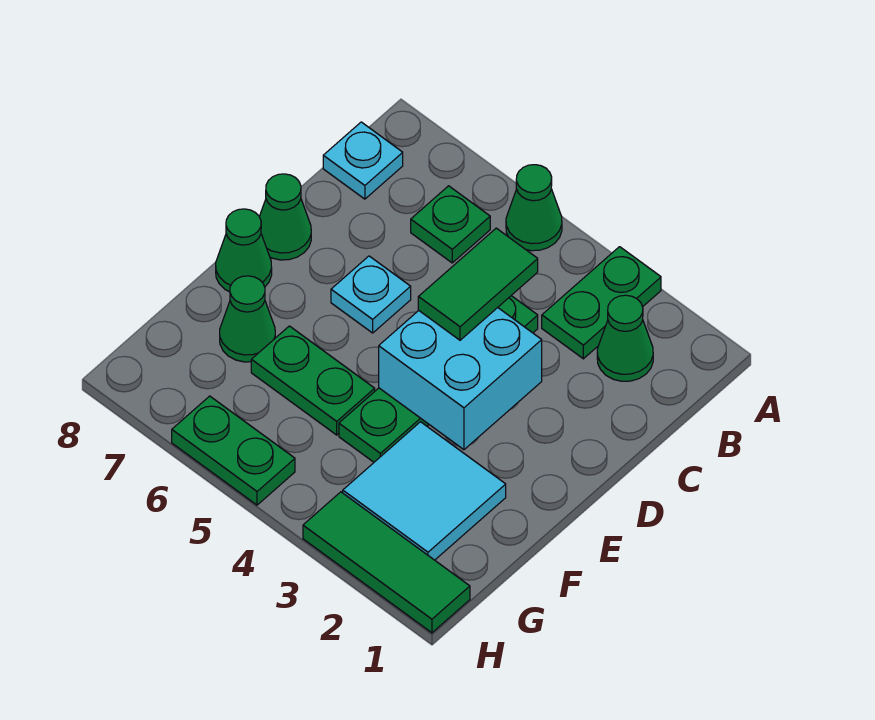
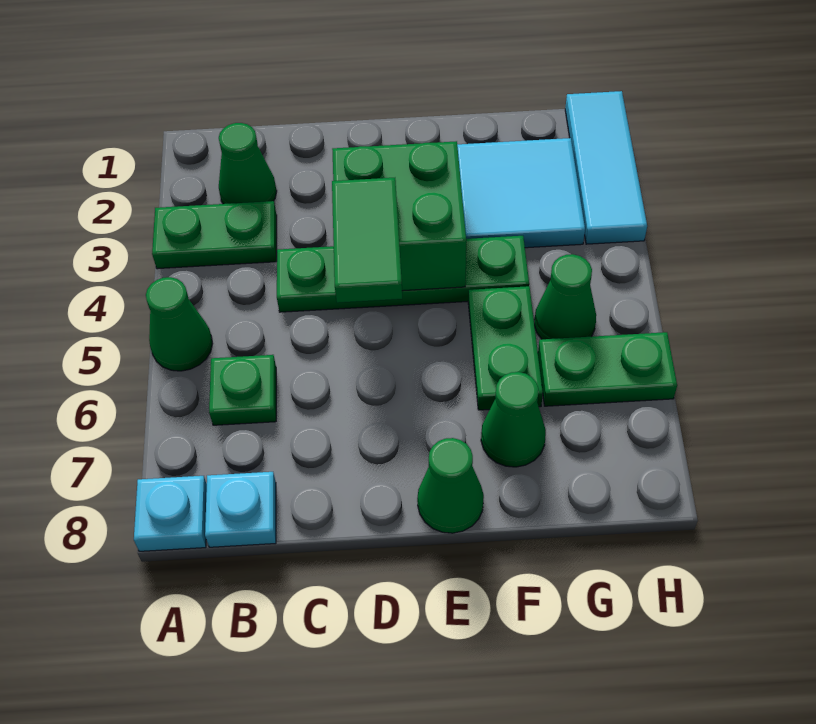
green 1x2 tile [418,228,538,340] -> green 1x2 tile turned to [332,178,402,303]
cyan 2x2 brick [379,308,542,450] -> green 2x2 brick [332,141,466,291]
cyan 1x1 plate [331,256,411,333] -> cyan 1x1 plate moved to [134,476,207,551]
green 1x1 cone [259,174,311,260] -> green 1x1 cone moved to [534,254,596,339]
green 1x3 tile [303,492,470,633] -> cyan 1x3 tile [565,91,647,244]
green 1x2 plate [172,396,295,505] -> green 1x2 plate turned to [538,332,677,406]

